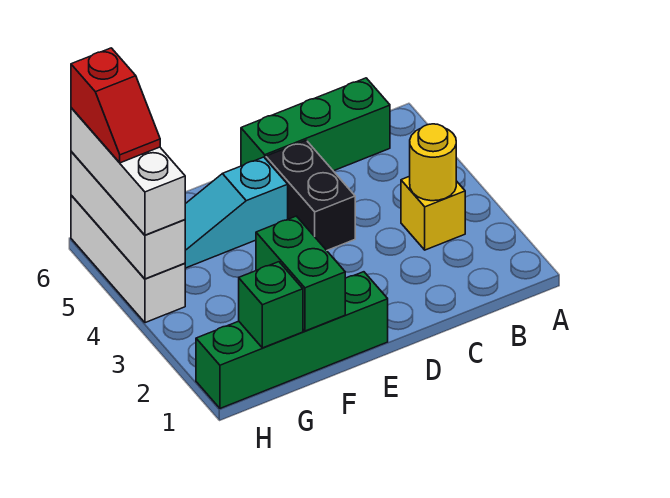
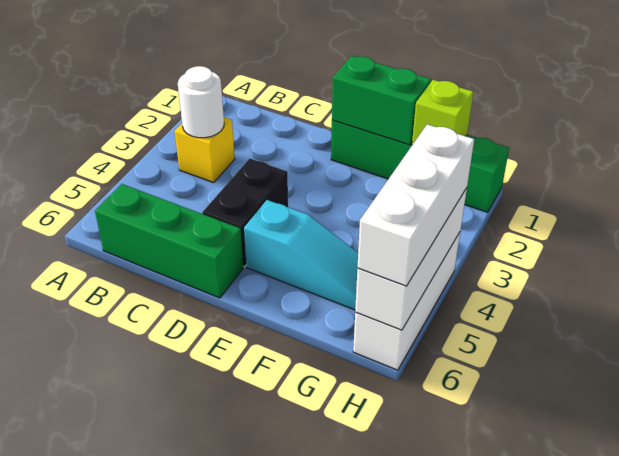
yellow 1x1 round brick [410,124,456,201] -> white 1x1 round brick [178,66,224,138]
green 1x2 brick [256,216,345,331] -> green 1x2 brick turned to [332,56,431,145]
green 1x1 brick [239,262,303,348] -> lime 1x1 brick [412,80,473,145]
red 1x2 slope [71,48,160,163] -> none

